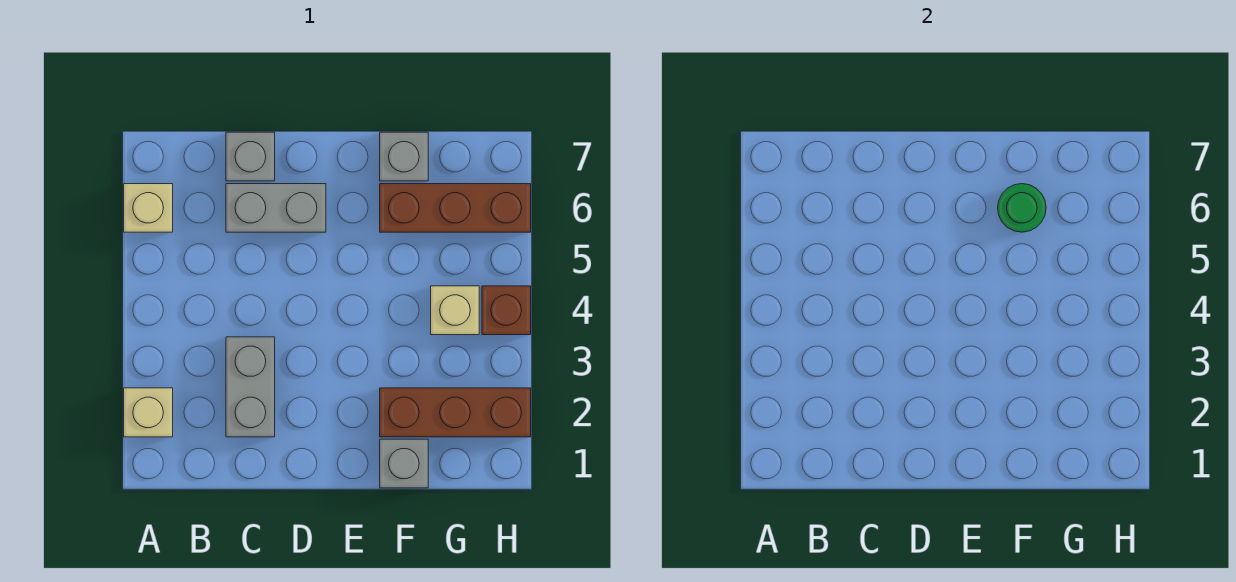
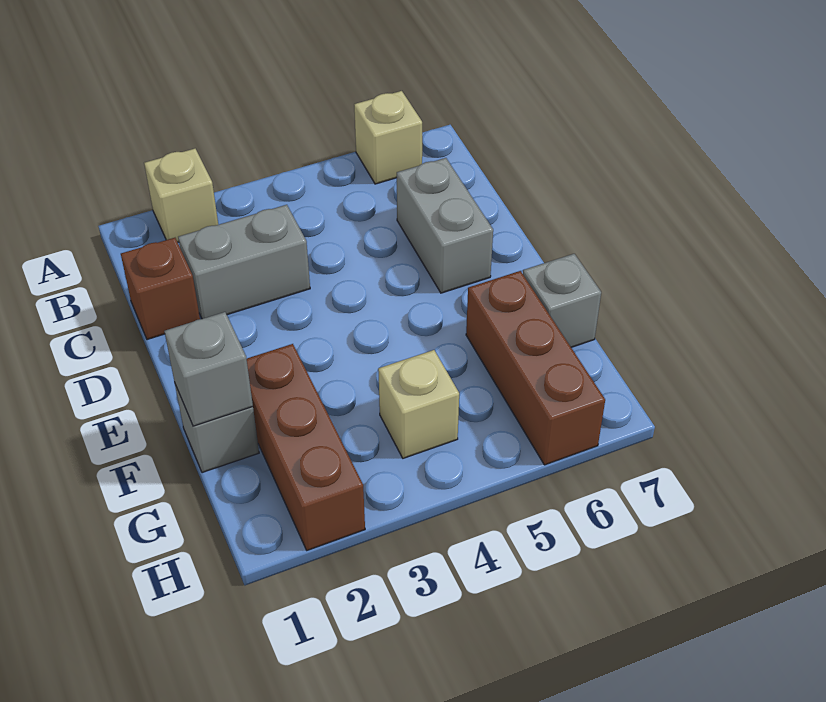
grey 1x1 brick [226,132,275,181] -> grey 1x1 brick moved to [164,312,253,426]
green 1x1 round brick [998,184,1046,232] -> none
brown 1x1 brick [482,286,531,335] -> brown 1x1 brick moved to [121,238,200,340]

